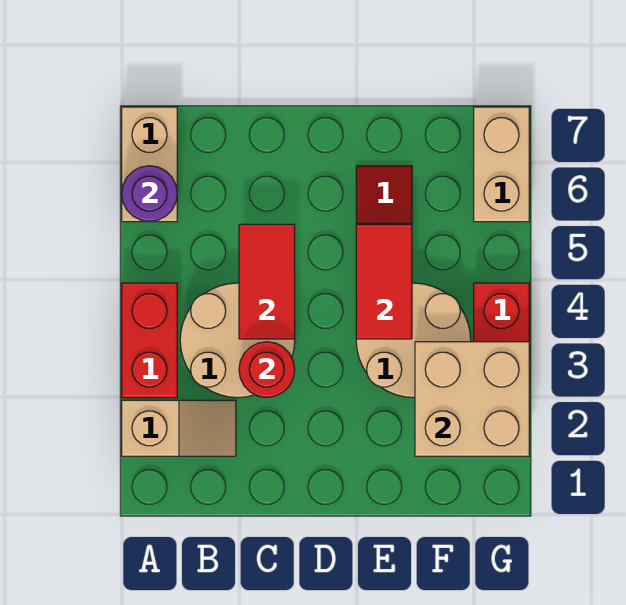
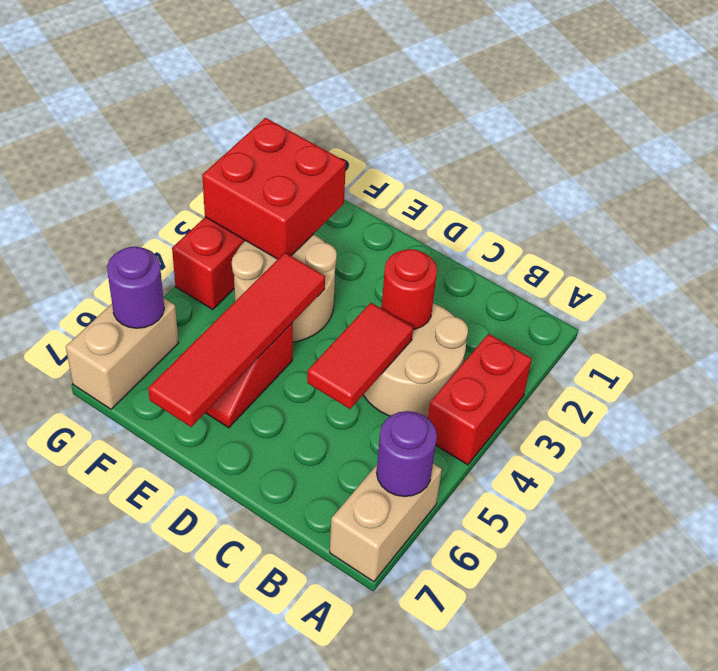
tan 1x2 slope [122,400,236,456] -> none
red 1x2 tile [356,224,412,339] -> red 1x4 tile [148,253,325,427]
tan 2x2 brick [415,342,529,456] -> red 2x2 brick [202,118,346,259]
none -> purple 1x1 round brick [107,247,164,328]

